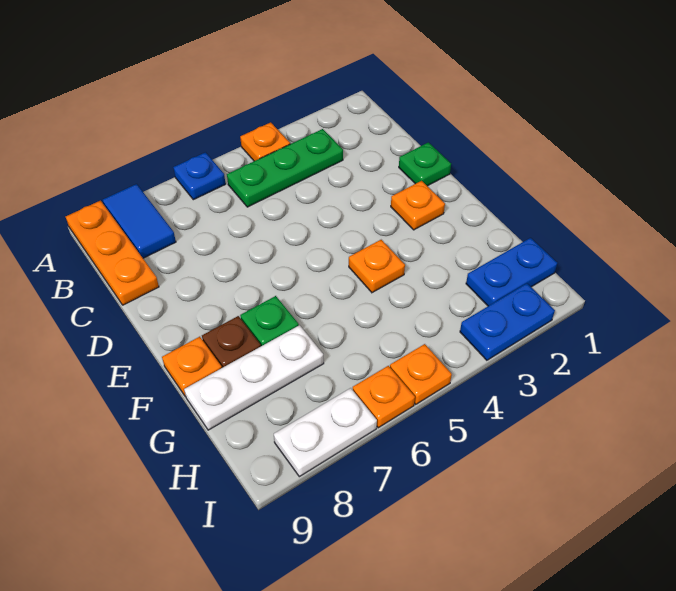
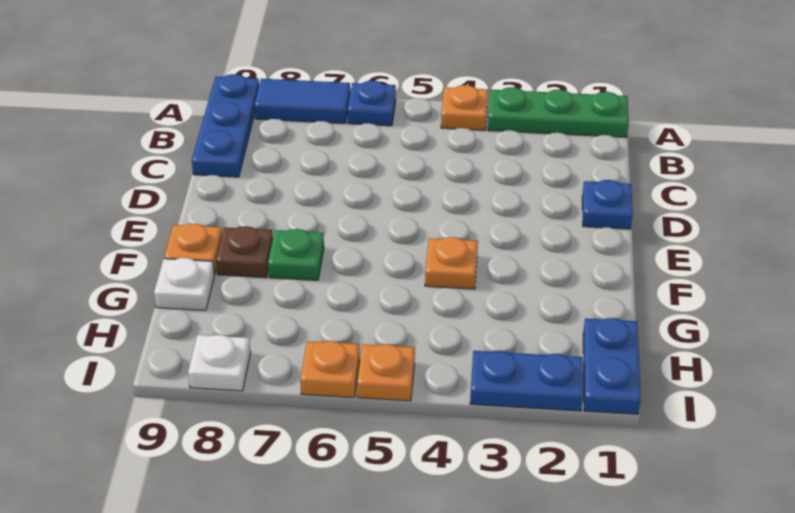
blue 1x2 tile [103,184,176,258] -> blue 1x2 tile turned to [254,79,350,123]
orange 1x3 plate [66,201,159,305] -> blue 1x3 plate [192,74,259,177]
green 1x3 plate [227,129,343,207] -> green 1x3 plate moved to [488,87,629,137]
green 1x1 plate [399,142,451,186] -> blue 1x1 plate [582,180,633,229]
orange 1x1 plate [391,181,445,230] -> none
white 1x3 plate [184,325,324,430] -> white 1x1 plate [154,258,214,310]
blue 1x2 plate [466,238,557,306] -> blue 1x2 plate turned to [583,318,641,414]
white 1x2 plate [274,388,377,477] -> white 1x1 plate [188,335,251,391]

